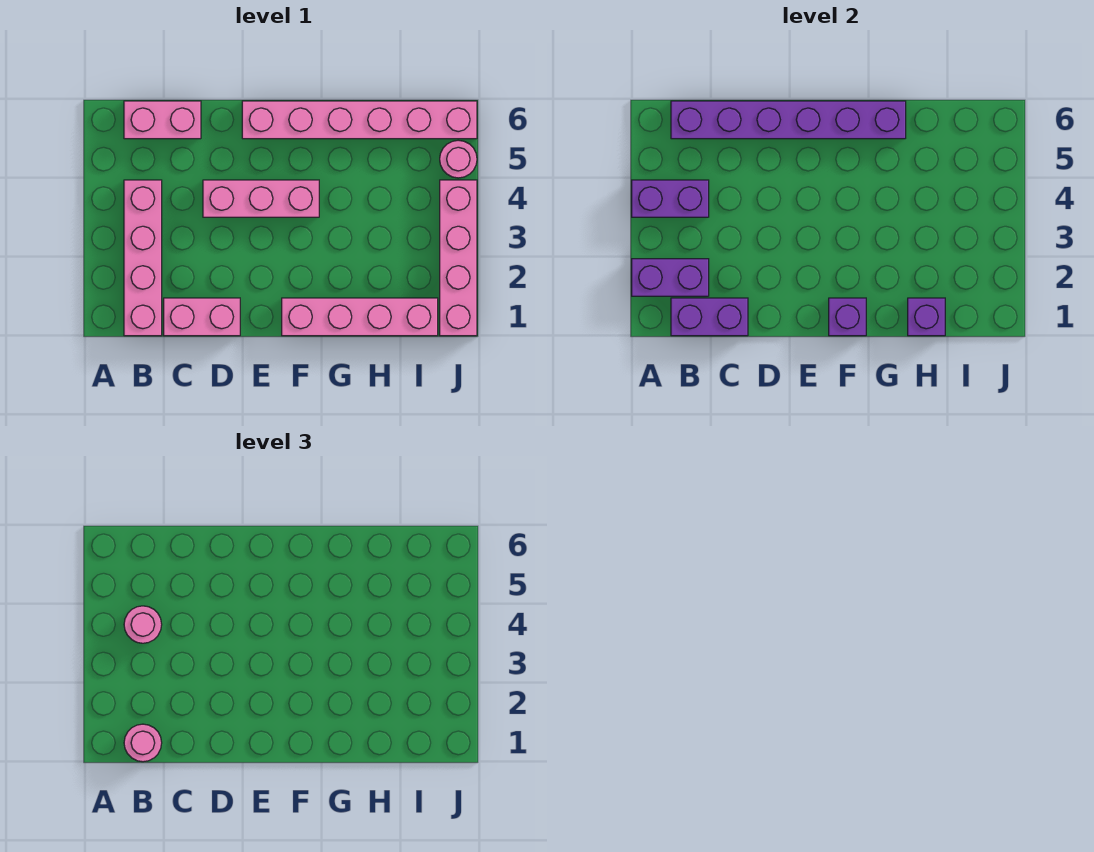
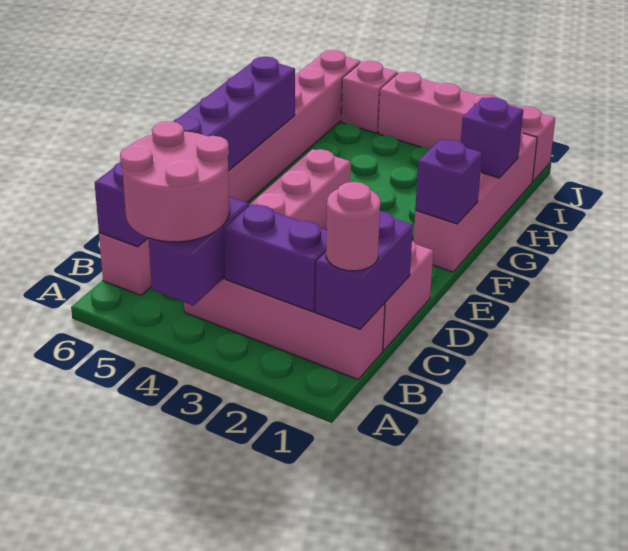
purple 1x2 brick [632,259,709,296] -> purple 1x2 brick turned to [224,204,327,312]
pink 1x1 round brick [124,606,162,643] -> pink 2x2 round brick [120,121,229,242]
pink 1x1 round brick [440,140,477,178] -> pink 1x1 brick [341,61,398,133]

